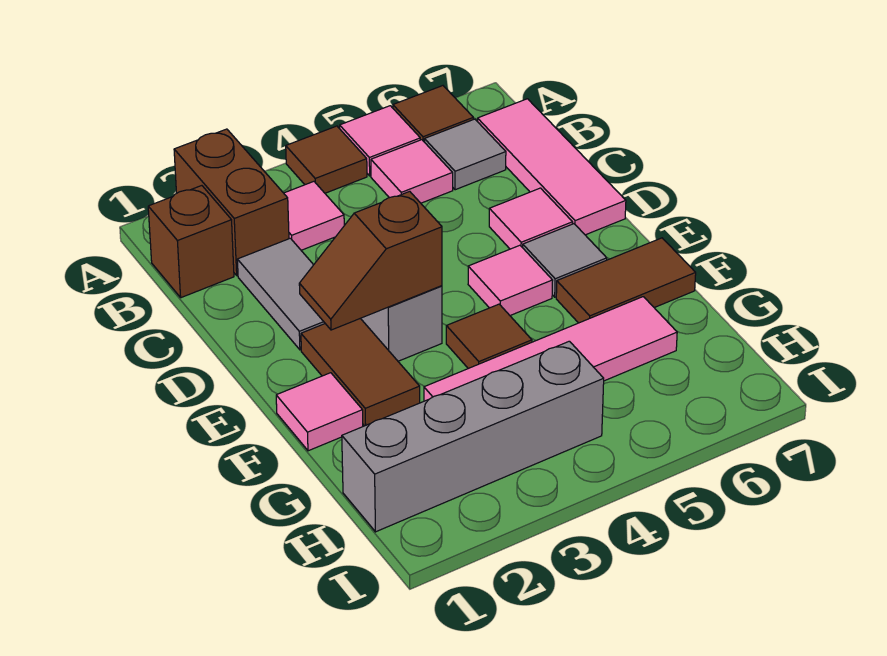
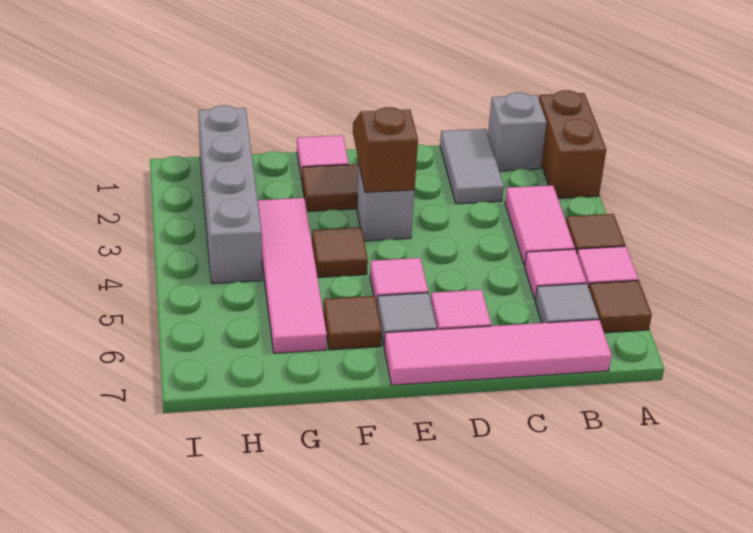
brown 1x2 brick [174,129,289,275] -> brown 1x2 brick turned to [539,90,606,199]
brown 1x1 brick [148,186,234,298] -> grey 1x1 brick [488,92,547,171]
pink 1x1 tile [284,182,344,250] -> pink 1x2 tile [505,185,575,266]
pink 1x3 tile [477,99,626,235] -> pink 1x4 tile [384,319,612,385]
grey 1x2 tile [237,238,325,350] -> grey 1x2 tile turned to [440,129,504,204]
brown 1x2 tile [556,238,696,323] -> brown 1x1 tile [323,296,382,350]

